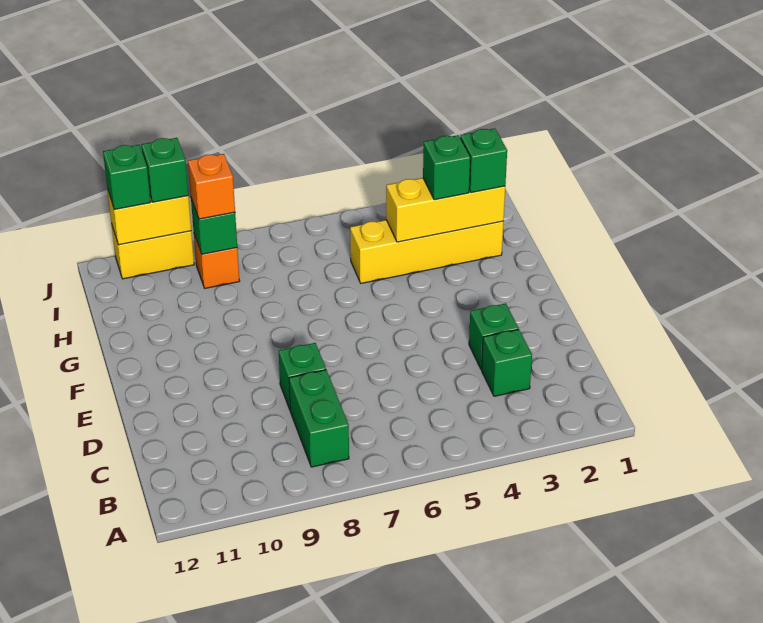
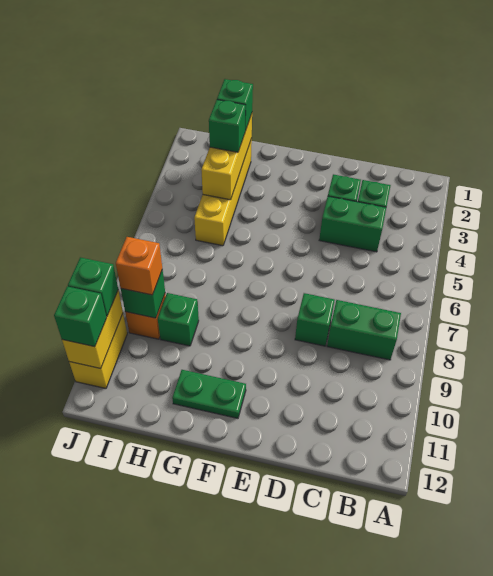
none -> green 1x2 brick [319,196,386,252]
none -> green 1x2 plate [172,370,246,418]
none -> green 1x1 brick [158,293,199,346]

